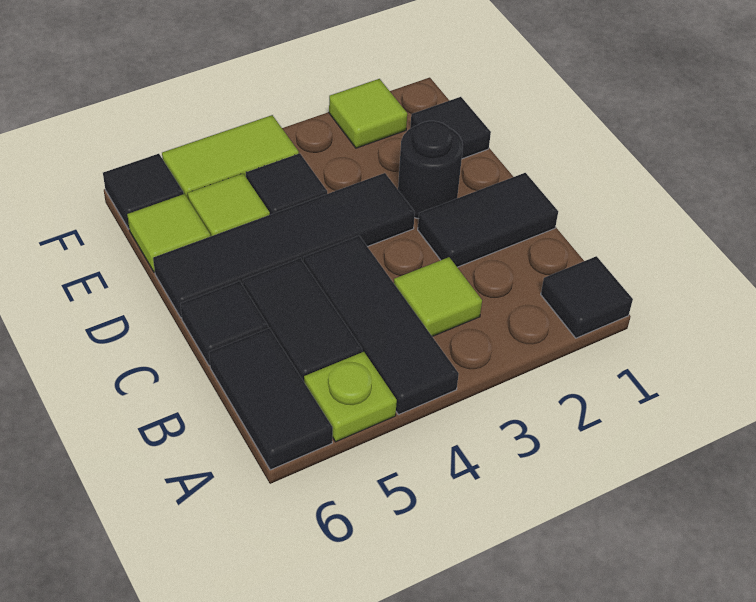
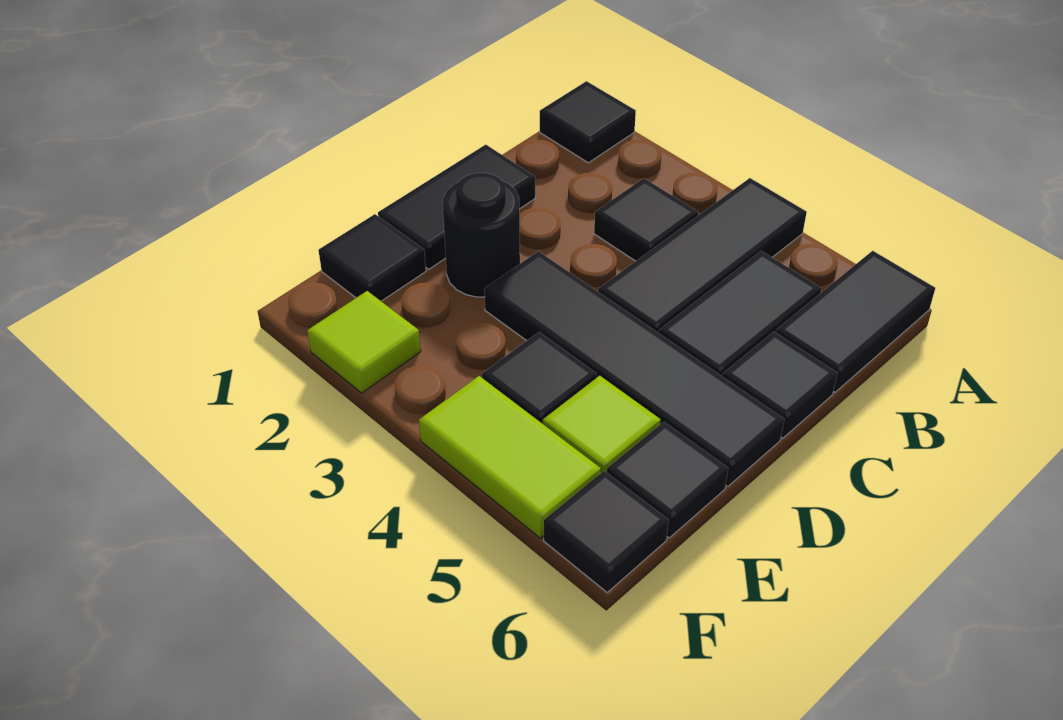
lime 1x1 plate [304,352,397,442] -> none
lime 1x1 tile [394,257,482,336] -> black 1x1 tile [594,178,698,261]
black 1x2 tile [418,173,558,267] -> black 1x2 tile turned to [378,145,535,269]
lime 1x1 tile [127,194,210,272] -> black 1x1 tile [607,422,728,538]

